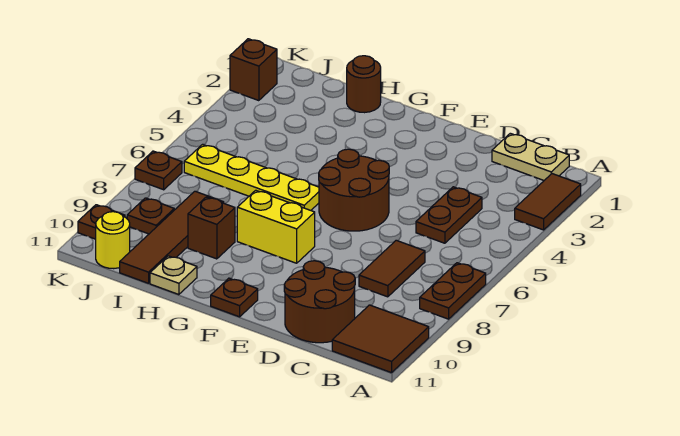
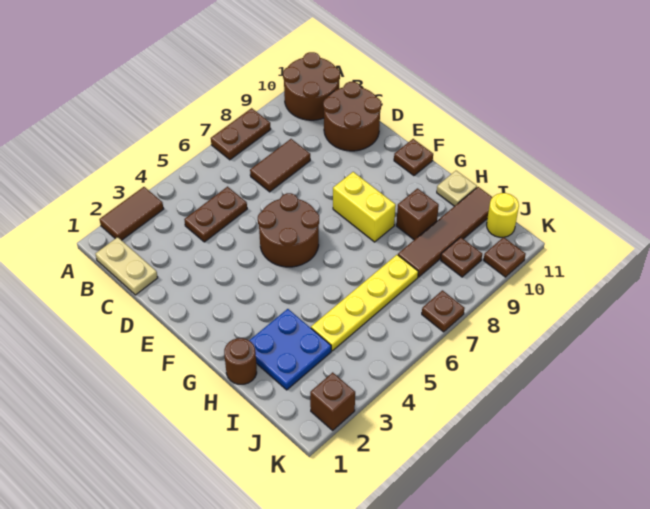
brown 2x2 tile [332,305,429,373] -> brown 2x2 round brick [283,52,340,120]
yellow 1x4 plate [184,144,319,210] -> yellow 1x4 plate turned to [311,255,418,351]
none -> blue 2x2 plate [249,309,331,390]

